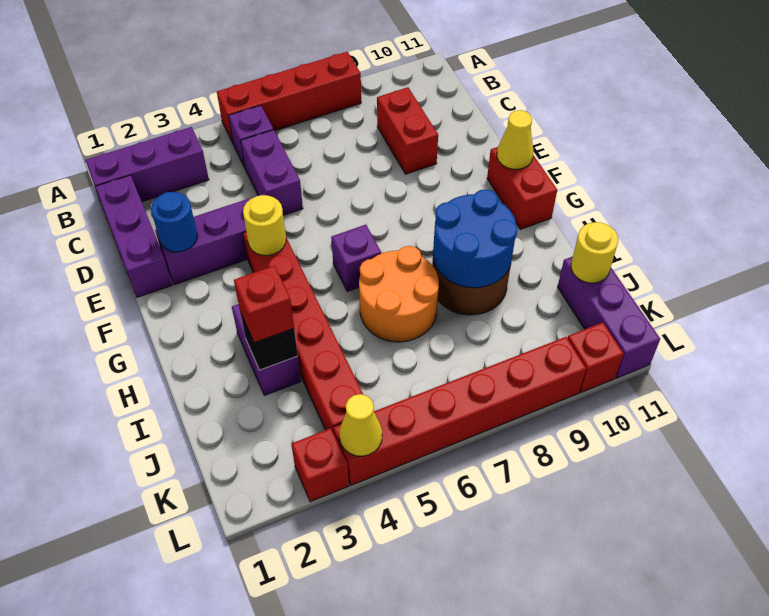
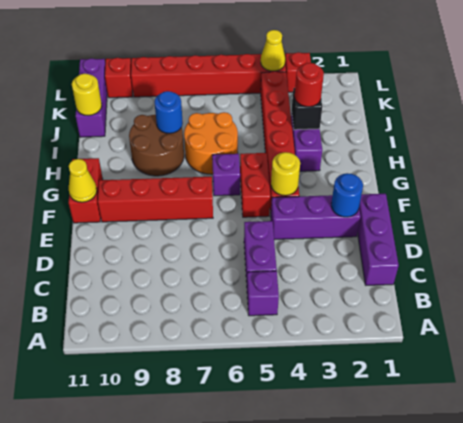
red 1x4 brick [217,52,361,143] -> red 1x4 brick moved to [98,177,213,222]
purple 1x3 brick [86,127,209,202] -> none
red 1x2 brick [377,87,438,174] -> red 1x2 brick moved to [240,153,270,217]
blue 2x2 round brick [433,189,517,288] -> blue 1x1 round brick [155,91,183,133]
red 1x1 brick [234,266,294,343] -> red 1x1 round brick [294,63,324,107]

